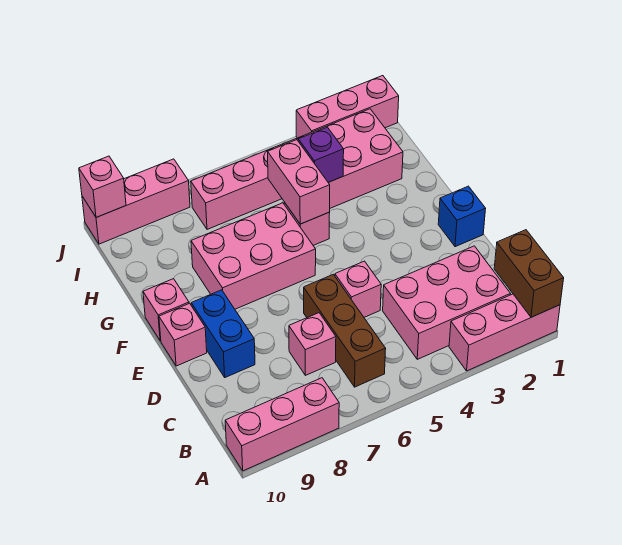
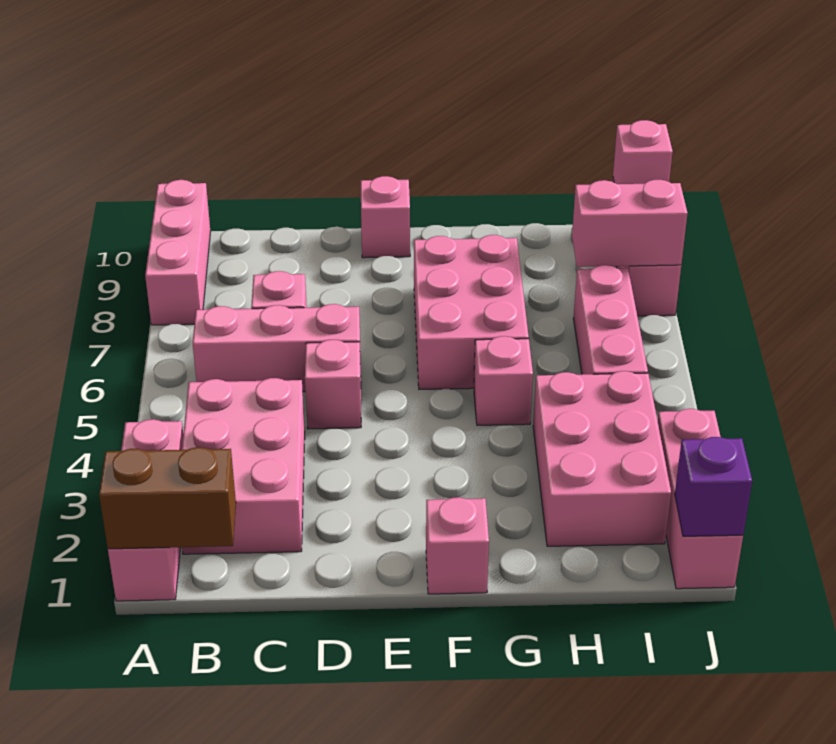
brown 1x3 brick [304,275,386,387] -> pink 1x3 brick [193,304,361,392]
blue 1x2 brick [191,290,255,377] -> none
blue 1x1 brick [438,186,486,247] -> none
pink 1x1 brick [143,279,189,341] -> pink 1x1 brick moved to [426,497,489,594]
pink 1x2 brick [268,140,330,224] -> pink 1x2 brick moved to [572,180,687,267]
purple 1x1 brick [298,127,344,182] -> purple 1x1 brick moved to [675,437,752,536]

